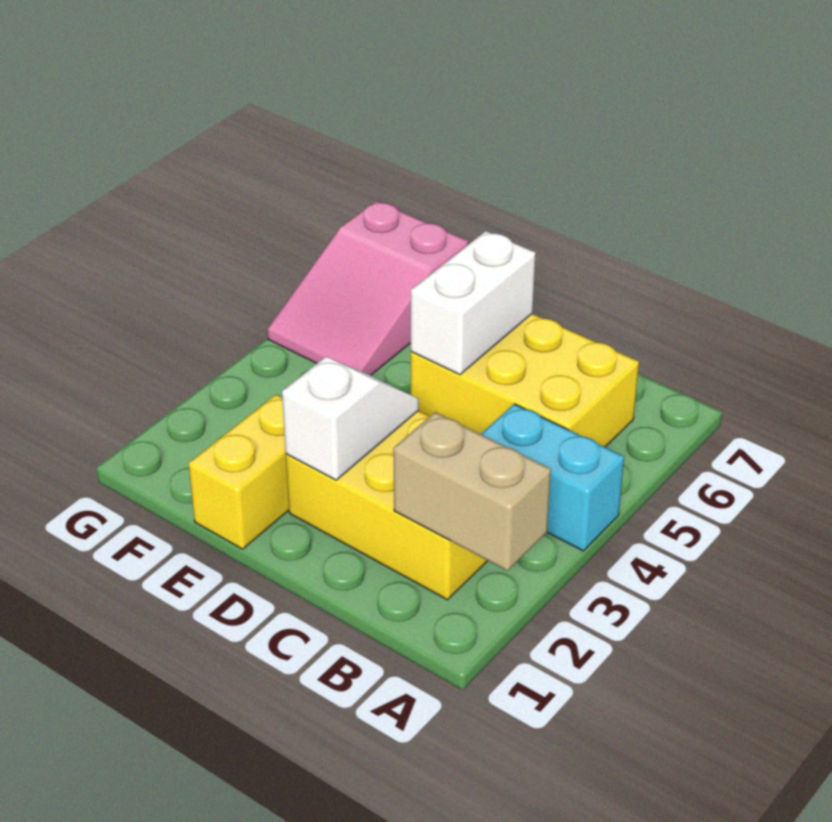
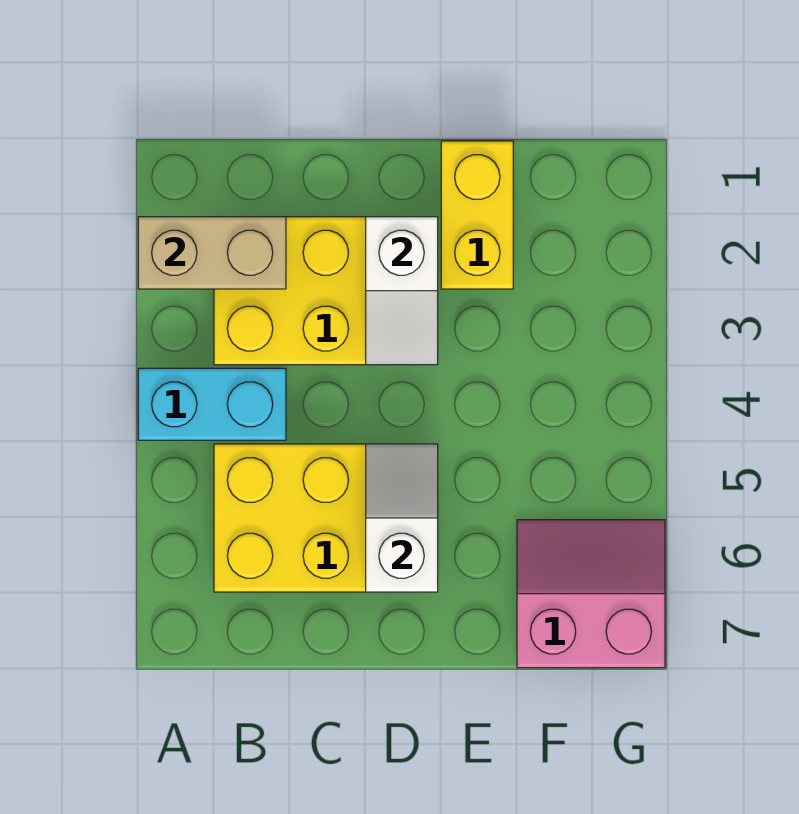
white 1x2 brick [411,231,536,375] -> white 1x2 slope [366,444,438,592]
pink 2x3 slope [267,201,468,375] -> pink 2x2 slope [517,520,665,668]

